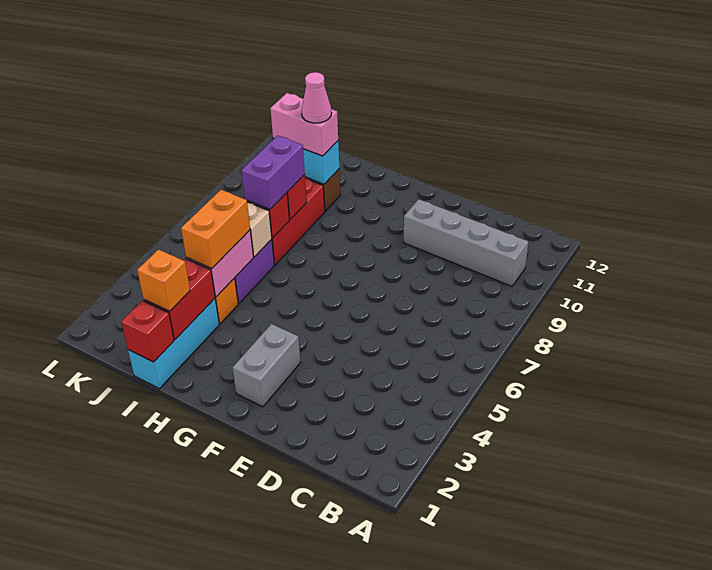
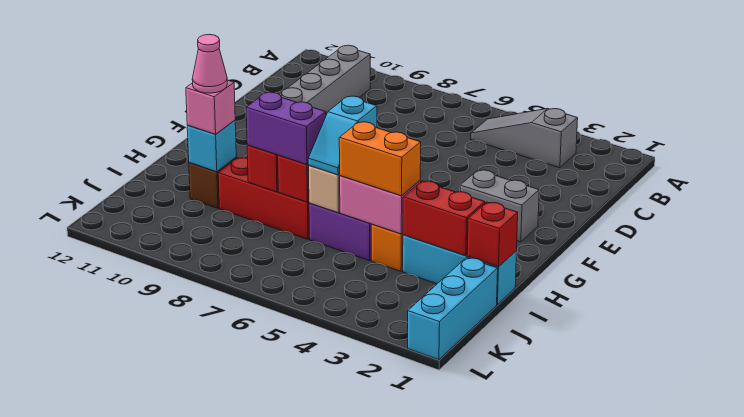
none -> grey 1x3 slope [471,109,578,168]
none -> cyan 1x2 slope [308,96,377,175]
orange 1x1 brick [137,250,190,311] -> none
pink 1x2 brick [270,93,338,156] -> pink 1x1 brick [186,80,235,134]
none -> cyan 1x3 brick [408,258,498,360]

